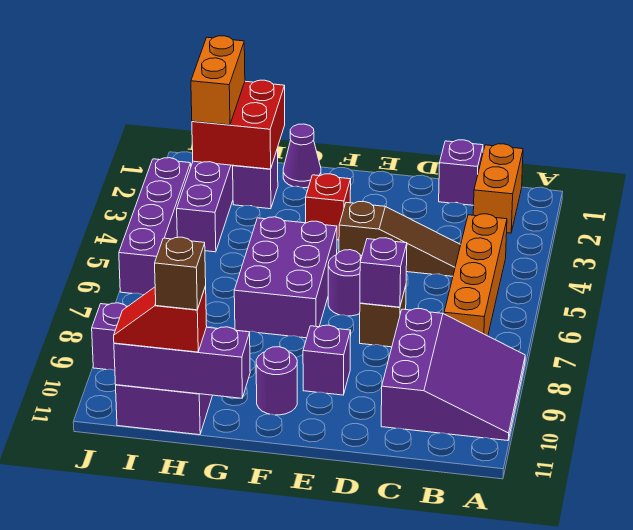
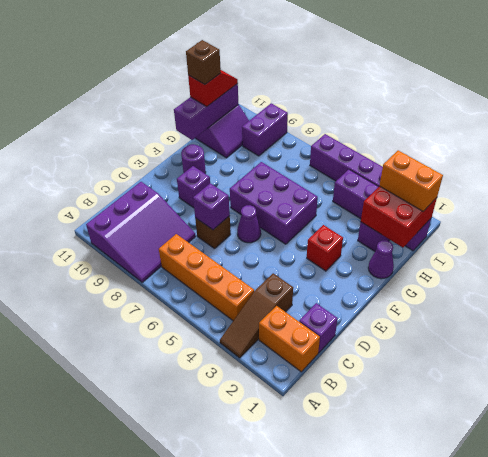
purple 3x3 slope [381,309,525,441] -> purple 3x3 slope turned to [86,182,196,282]
brown 1x3 slope [339,201,461,276] -> brown 1x3 slope moved to [220,273,293,358]
purple 1x1 round brick [328,250,362,316] -> purple 1x1 cone [237,205,261,243]

